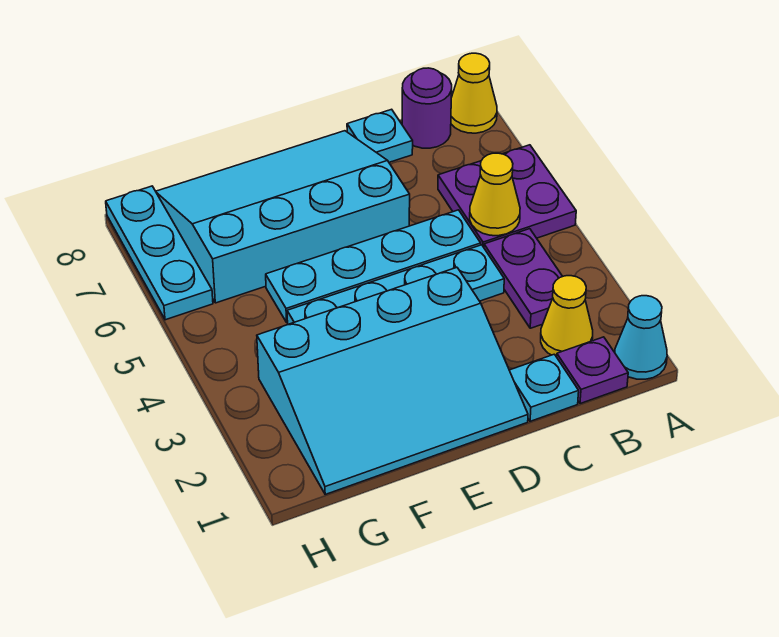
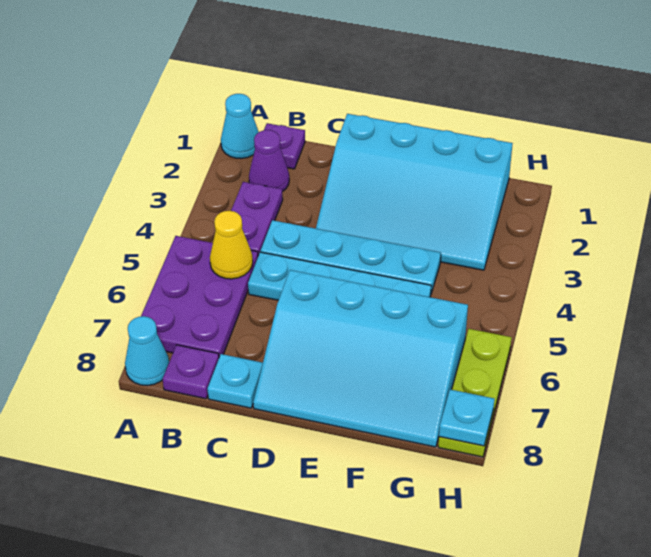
purple 2x2 plate [438,145,576,247] -> purple 2x3 plate [141,236,258,357]
yellow 1x1 cone [451,53,497,133] -> cyan 1x1 cone [125,316,169,386]
yellow 1x1 cone [541,276,593,357] -> purple 1x1 cone [249,130,289,192]
purple 1x1 round brick [402,68,452,148] -> purple 1x1 plate [163,345,219,399]
cyan 1x1 plate [509,354,579,421] -> cyan 1x1 plate moved to [439,389,494,446]
cyan 3x4 slope [257,268,528,494] -> cyan 3x4 slope turned to [316,114,513,270]
cyan 1x3 plate [106,186,213,320] -> lime 1x3 plate [438,329,512,457]

